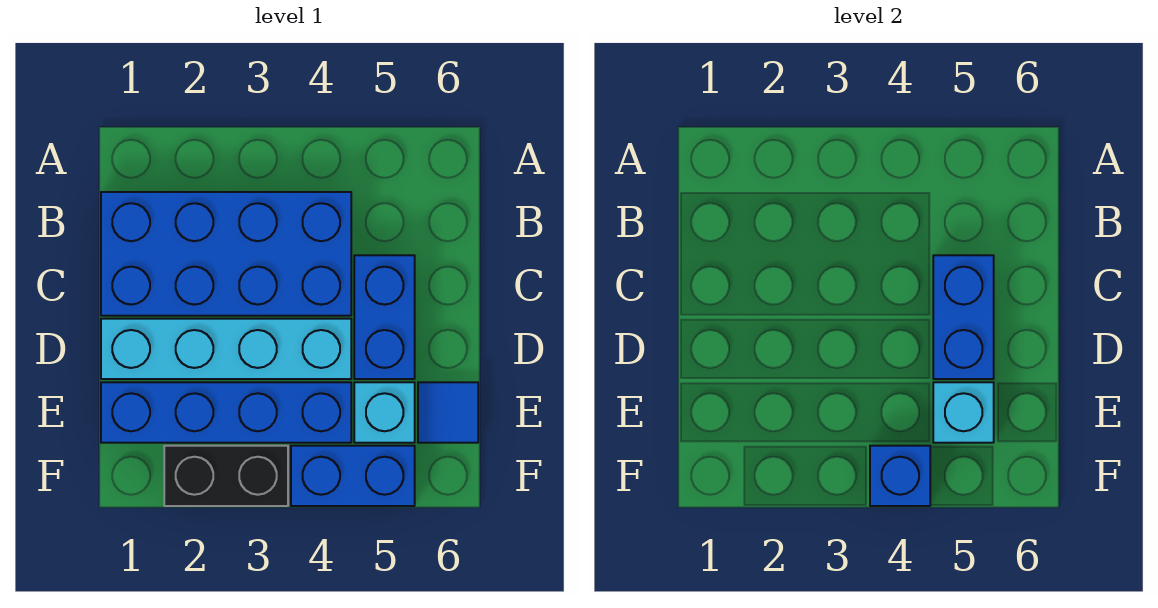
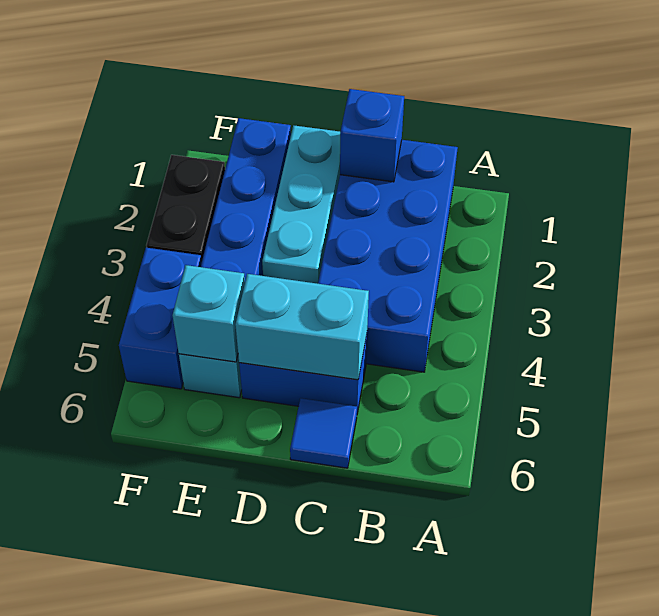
blue 1x2 brick [933,255,994,379] -> cyan 1x2 brick [235,274,369,380]
cyan 1x4 brick [101,319,351,379] -> cyan 1x3 brick [262,125,340,284]
blue 1x1 tile [418,382,478,443] -> blue 1x1 tile moved to [290,398,357,468]
blue 1x1 brick [870,446,930,506] -> blue 1x1 brick moved to [340,89,404,182]

